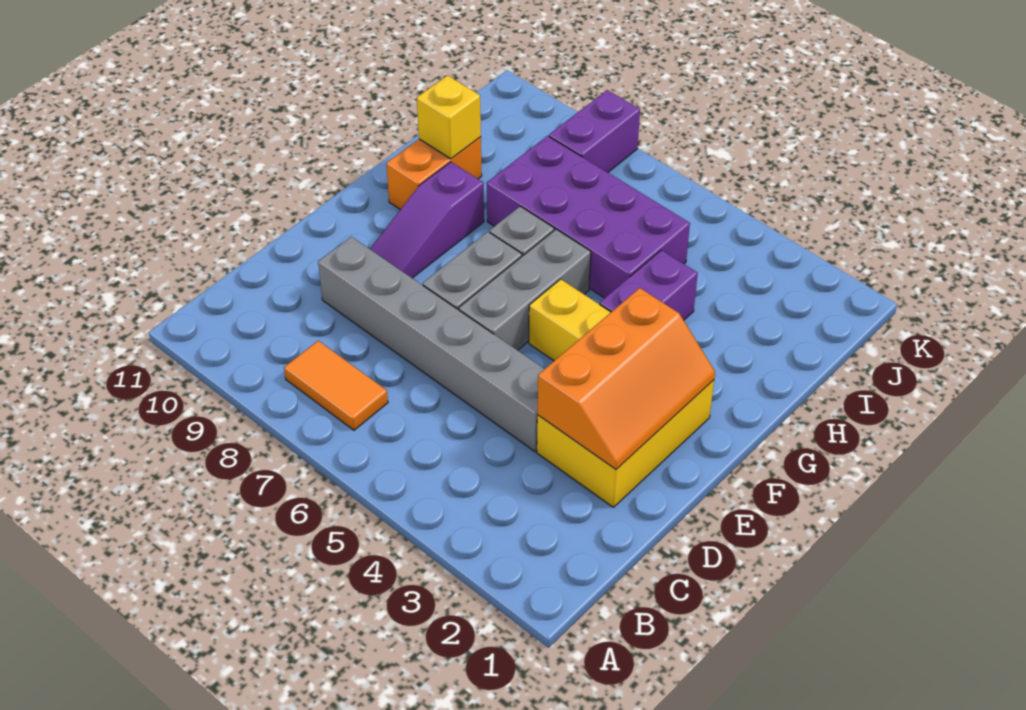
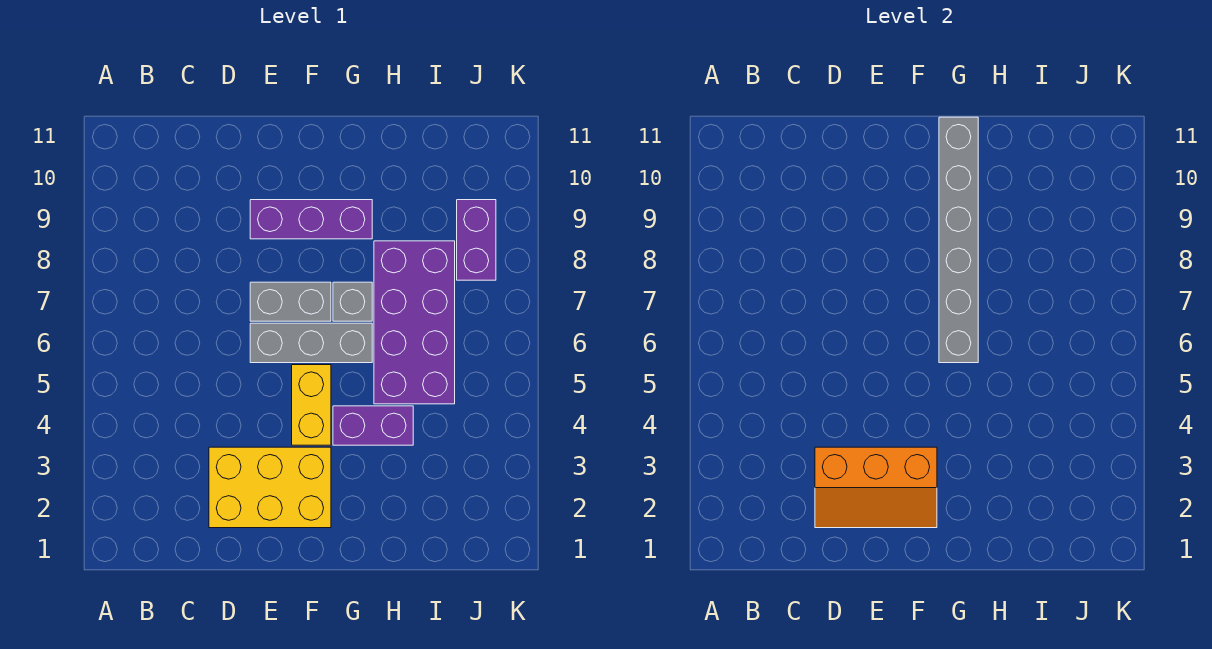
orange 1x2 tile [284,341,388,430] -> none
grey 1x6 brick [318,237,544,452] -> grey 1x6 brick moved to [939,117,978,363]
purple 1x3 slope [370,162,484,278] -> purple 1x3 brick [250,200,372,239]
orange 1x2 brick [386,137,482,210] -> none
yellow 1x1 brick [417,75,481,159] -> none
purple 1x2 brick [549,90,640,172] -> purple 1x2 brick turned to [457,200,496,280]

